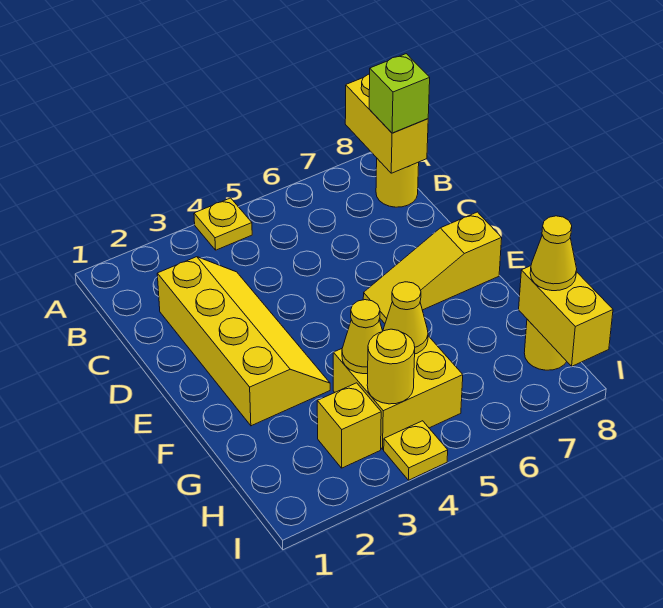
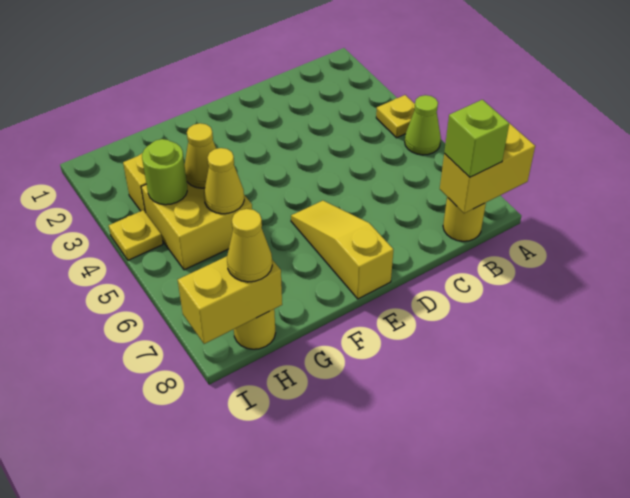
none -> lime 1x1 cone [405,95,441,155]
yellow 2x4 slope [157,257,330,426] -> none
yellow 1x1 round brick [367,329,415,404] -> lime 1x1 round brick [142,139,187,205]

